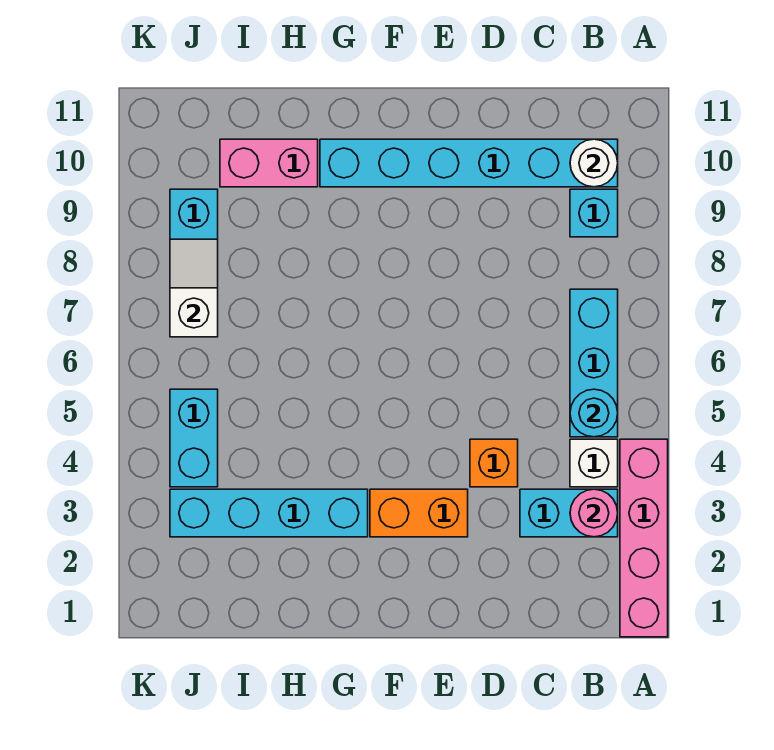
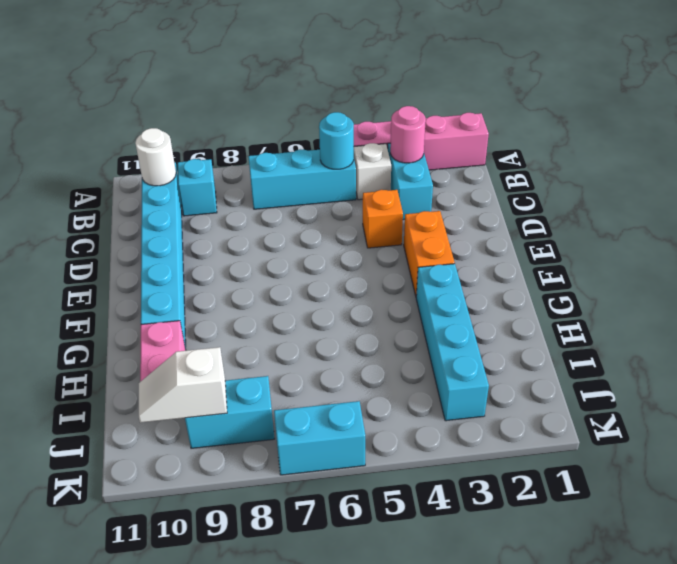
cyan 1x2 brick [170,389,218,487] -> cyan 1x2 brick moved to [274,401,365,475]
white 1x2 slope [170,239,218,337] -> white 1x2 slope moved to [139,347,227,423]

